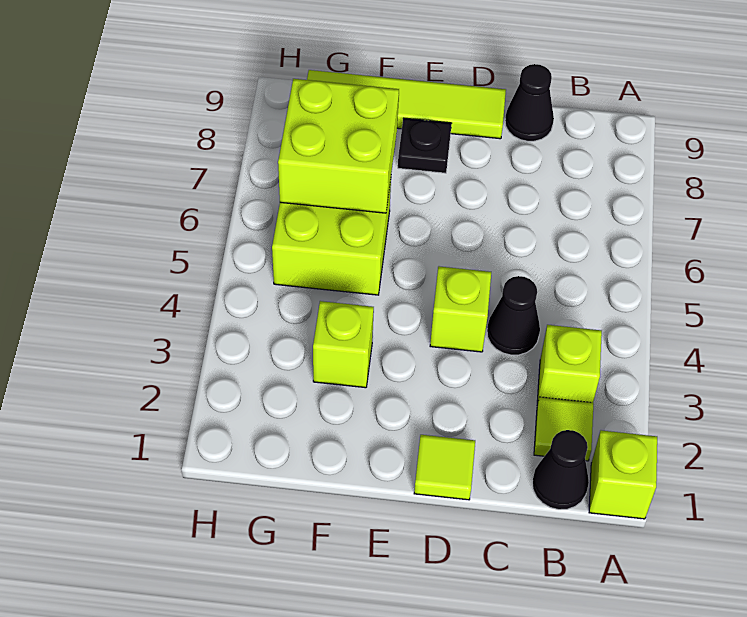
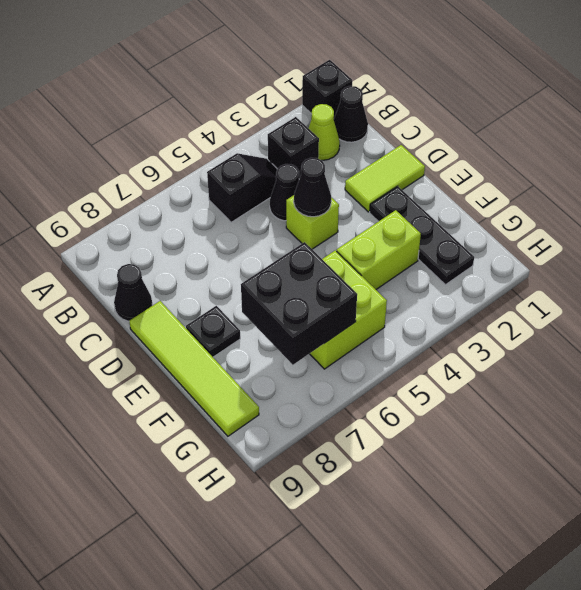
lime 1x1 brick [589,430,657,519] -> black 1x1 brick [302,60,352,118]
lime 1x1 tile [534,397,594,461] -> lime 1x1 cone [309,104,340,160]
lime 1x1 brick [537,325,602,405] -> black 1x1 brick [268,117,319,179]
none -> black 1x2 slope [207,153,277,222]
lime 1x1 tile [414,435,475,500] -> lime 1x2 tile [345,145,425,212]
none -> black 1x1 cone [294,158,331,217]
none -> black 1x3 plate [370,186,474,285]
lime 1x1 brick [313,301,374,388] -> lime 1x2 brick [337,210,421,289]
lime 2x2 brick [278,79,399,213] -> black 2x2 brick [241,242,357,365]

